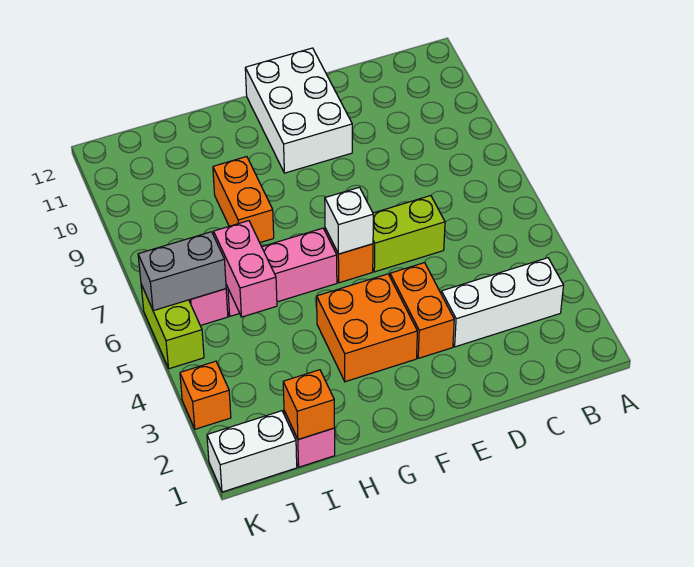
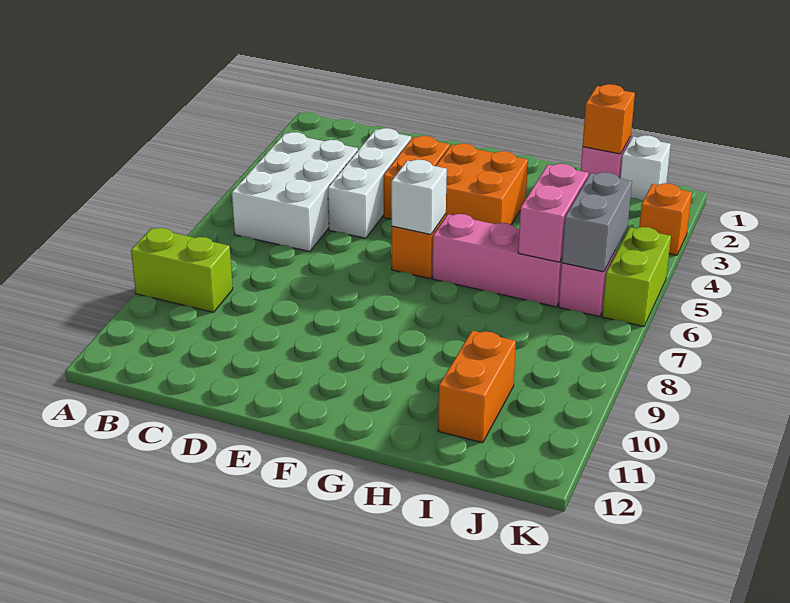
white 1x3 brick [441,258,564,347] -> white 1x3 brick turned to [328,128,411,238]
lime 1x2 brick [373,196,445,272] -> lime 1x2 brick moved to [131,228,233,312]
white 2x3 brick [245,48,352,173] -> white 2x3 brick moved to [232,132,358,252]
orange 1x2 brick [213,157,274,243] -> orange 1x2 brick moved to [438,331,516,443]
white 1x2 brick [207,411,297,492] -> white 1x1 brick [620,135,671,201]
grey 1x2 brick [138,232,226,311] -> grey 1x2 brick turned to [562,172,632,272]

